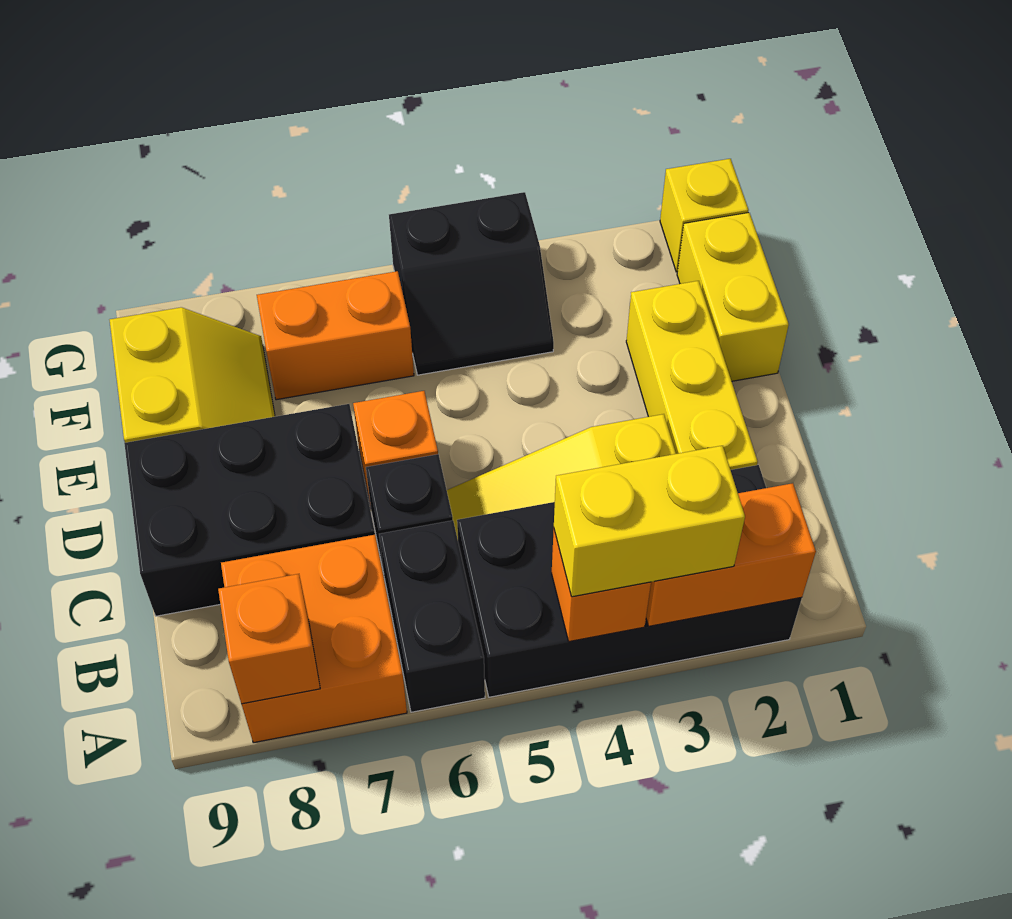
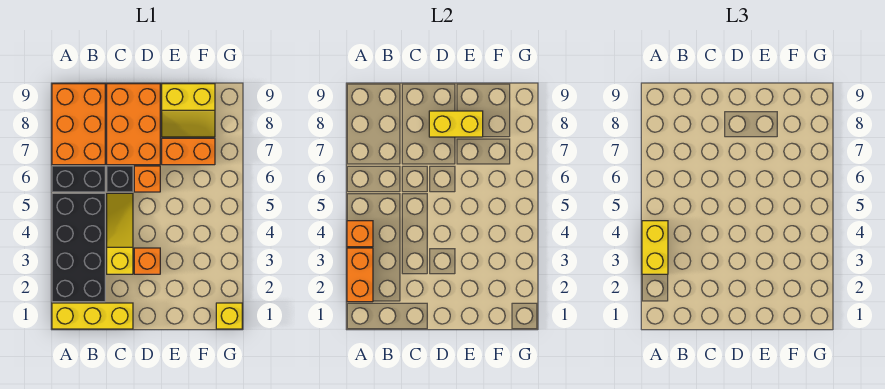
orange 2x2 brick [221,535,407,743] -> orange 2x3 brick [52,84,105,165]
orange 1x1 brick [218,574,320,704] -> orange 1x1 brick moved to [134,248,160,274]
yellow 1x3 brick [626,281,758,470] -> yellow 1x3 brick moved to [52,303,133,329]
black 2x3 brick [124,404,375,616] -> orange 2x3 brick [107,84,160,165]
yellow 1x2 brick [677,213,789,381] -> yellow 1x2 brick moved to [429,111,483,137]
black 2x2 slope [389,192,554,375] -> none
orange 1x2 brick [257,271,414,400] -> orange 1x2 brick turned to [162,138,215,165]

